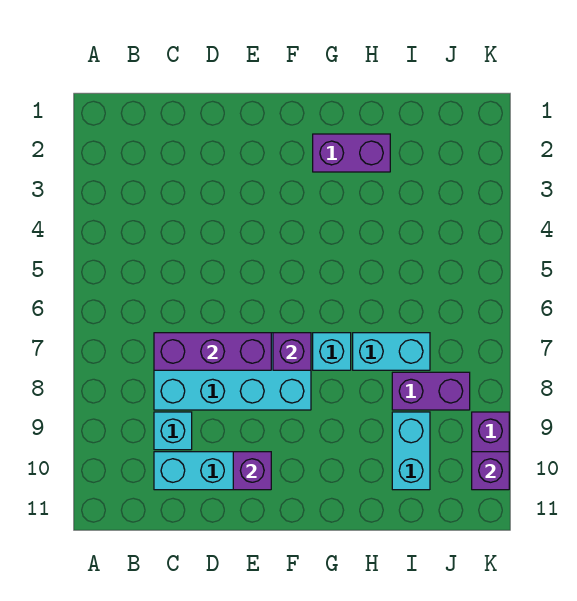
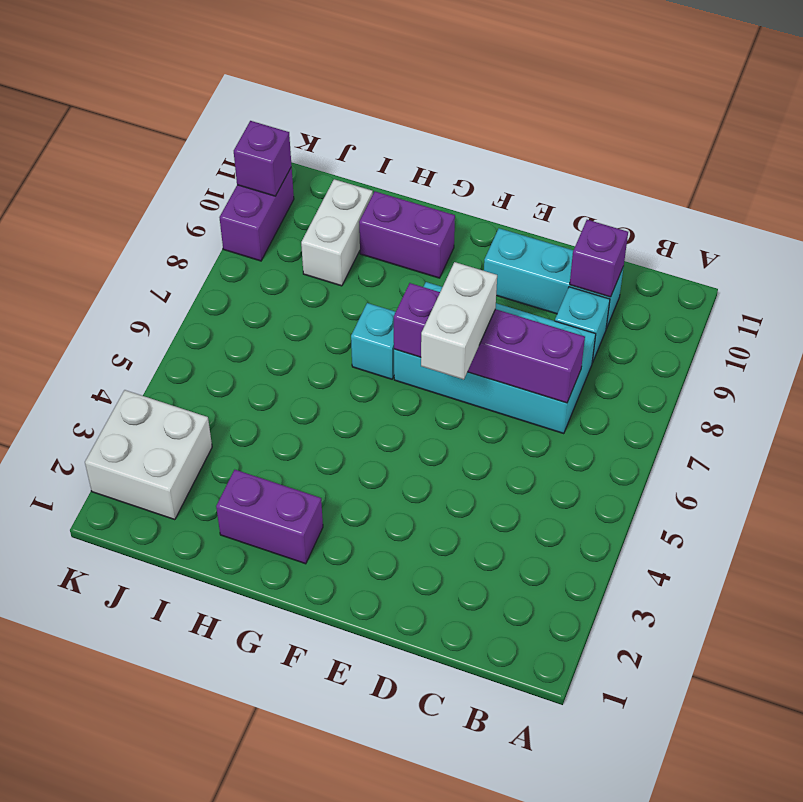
none -> white 1x2 brick [421,262,497,380]
purple 1x1 brick [233,452,271,490] -> purple 1x1 brick moved to [570,220,628,297]
cyan 1x2 brick [353,333,430,370] -> none
purple 1x2 brick [392,372,470,410] -> purple 1x2 brick moved to [359,191,455,278]
cyan 1x2 brick [392,412,430,490] -> white 1x2 brick [301,179,373,286]
none -> white 2x2 brick [85,390,212,520]

